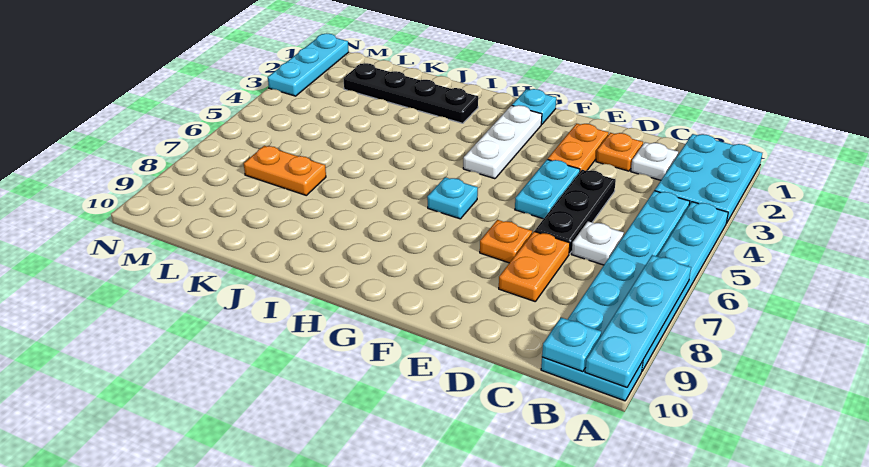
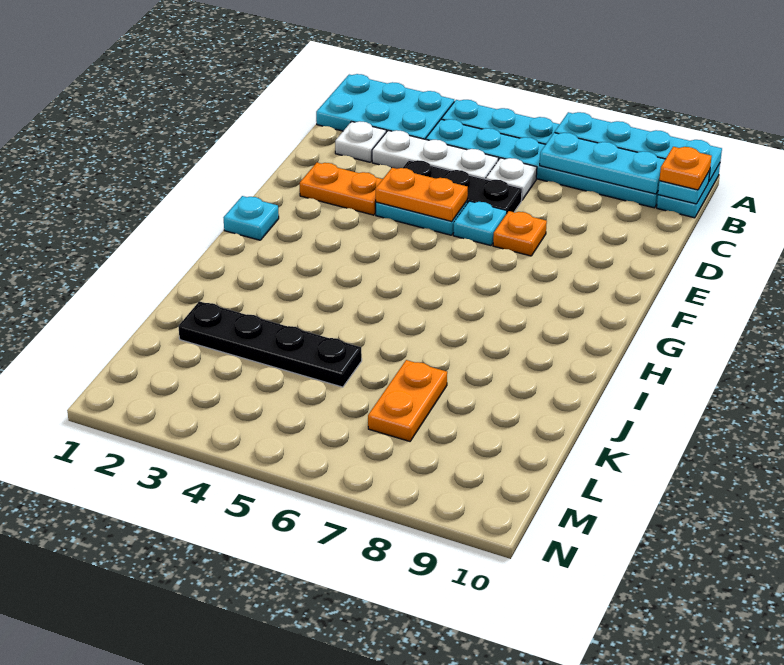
orange 1x1 plate [596,133,643,171] -> orange 1x1 plate moved to [659,147,712,190]
orange 1x2 plate [499,231,570,301] -> orange 1x2 plate moved to [376,168,468,221]
white 1x3 plate [463,105,542,179] -> white 1x3 plate moved to [372,130,498,179]
cyan 1x1 plate [427,177,478,219] -> cyan 1x1 plate moved to [453,201,507,246]
black 1x4 plate [343,63,478,123] -> black 1x4 plate turned to [178,301,362,387]
cyan 1x3 plate [268,33,349,96] -> cyan 1x3 plate moved to [540,133,665,194]

